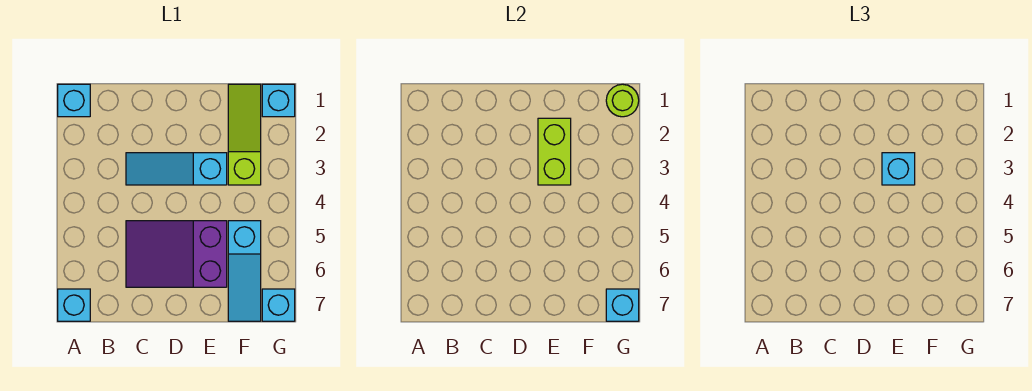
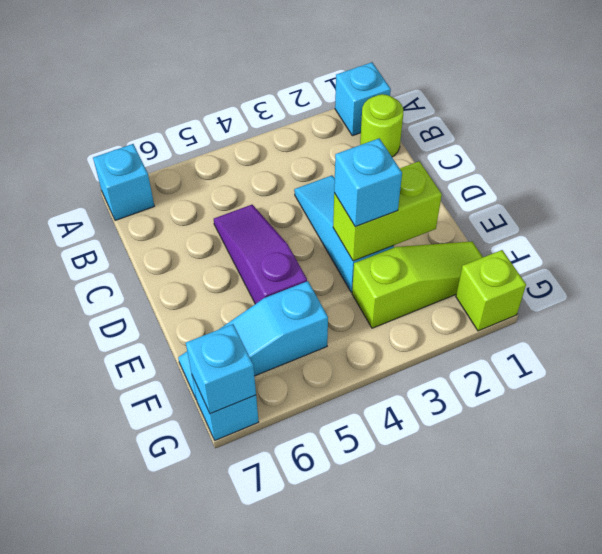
purple 2x3 slope [126,221,227,287] -> purple 1x3 slope [214,205,307,304]
cyan 1x1 brick [262,84,295,117] -> lime 1x1 brick [456,250,526,331]
lime 1x1 round brick [606,84,639,117] -> lime 1x1 round brick moved to [360,94,403,157]

